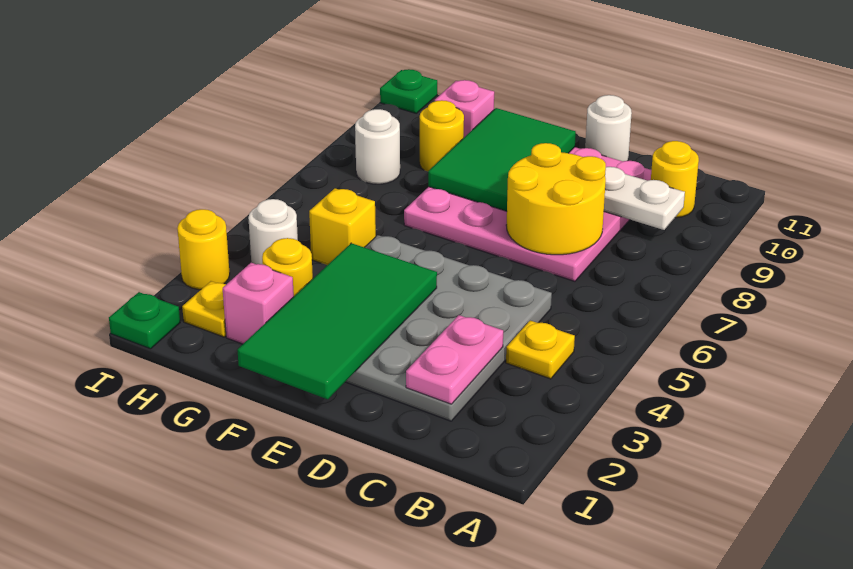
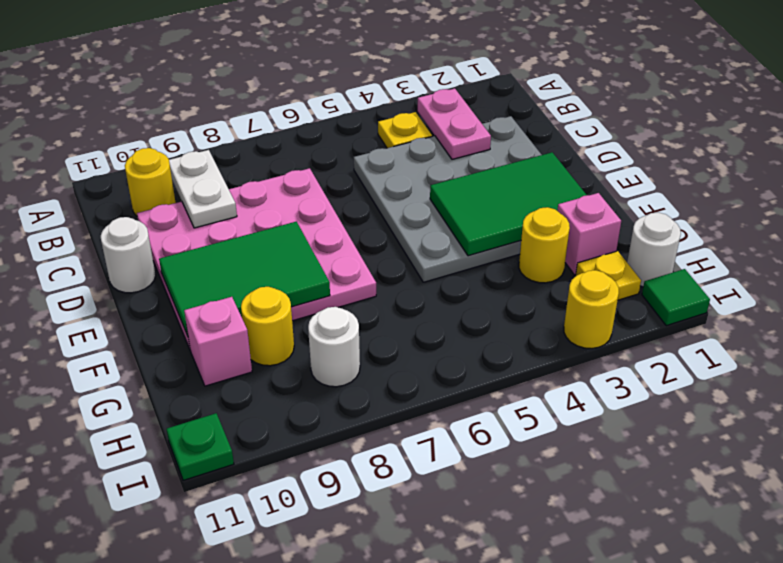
pink 1x2 plate [406,315,503,404] -> pink 1x2 plate turned to [418,88,491,159]
yellow 2x2 round brick [506,143,606,255] -> none
green 2x4 tile [237,243,437,399] -> green 2x3 tile [430,152,587,256]
yellow 1x1 brick [309,188,376,265] -> none
white 1x1 round brick [248,199,298,264] -> white 1x1 round brick moved to [627,213,681,287]
green 1x1 plate [109,292,180,349] -> green 1x1 tile [642,269,710,326]

